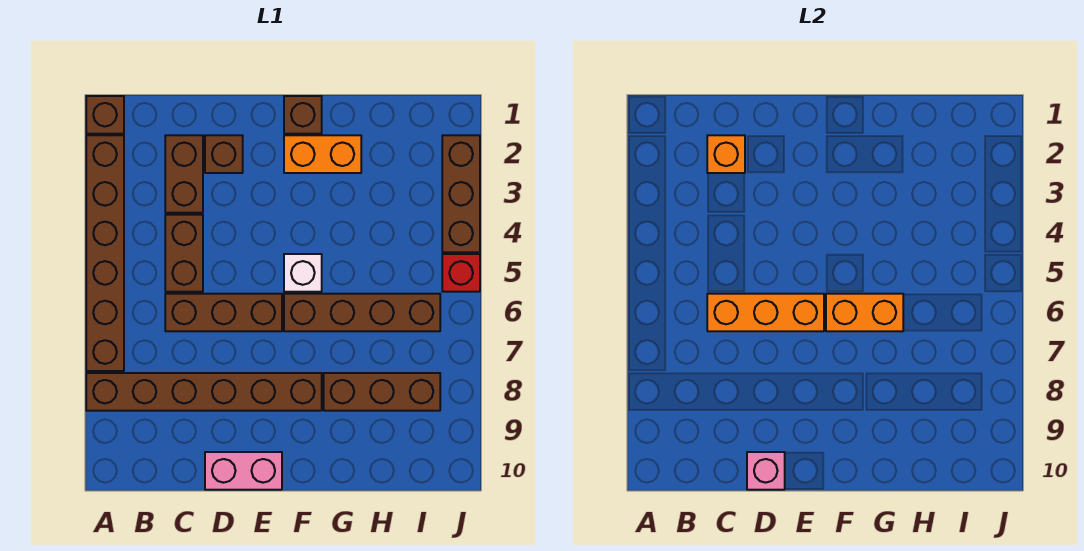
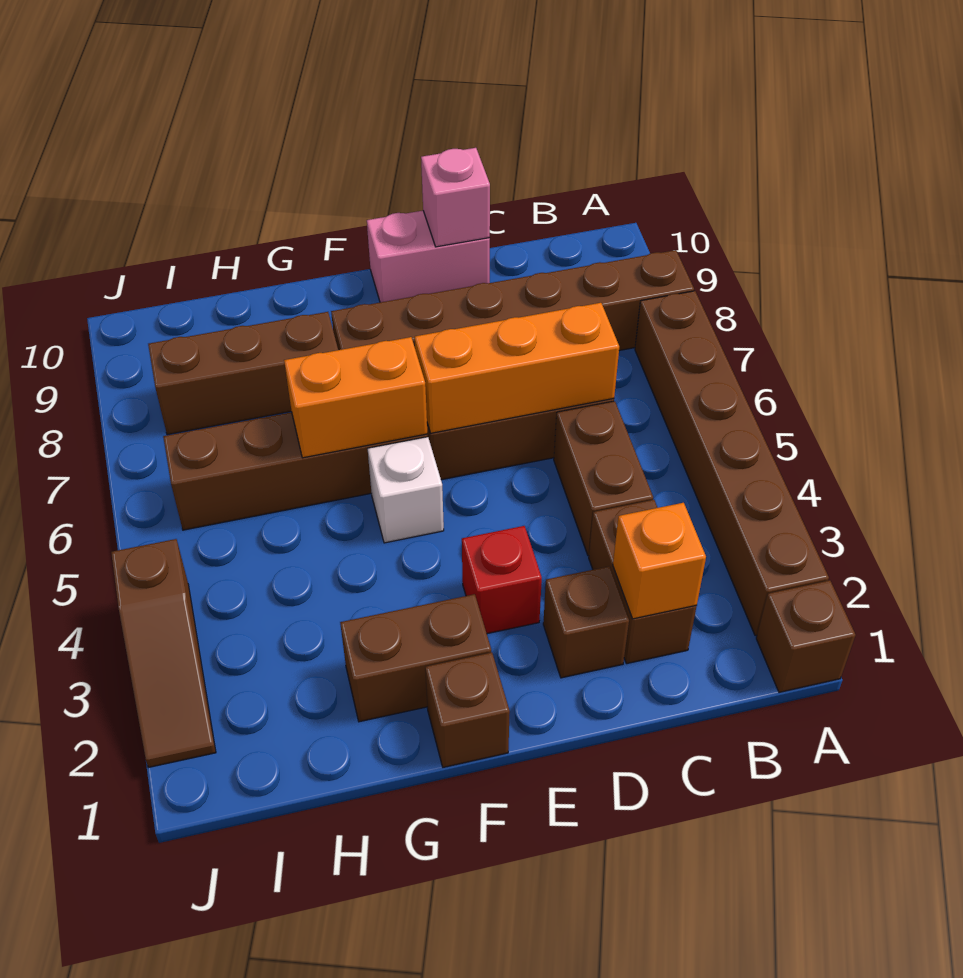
orange 1x2 brick [284,135,361,173] -> brown 1x2 brick [340,594,491,722]
brown 1x3 brick [442,135,480,252] -> brown 1x3 slope [111,539,216,767]
red 1x1 brick [442,254,480,292] -> red 1x1 brick moved to [462,526,542,634]

